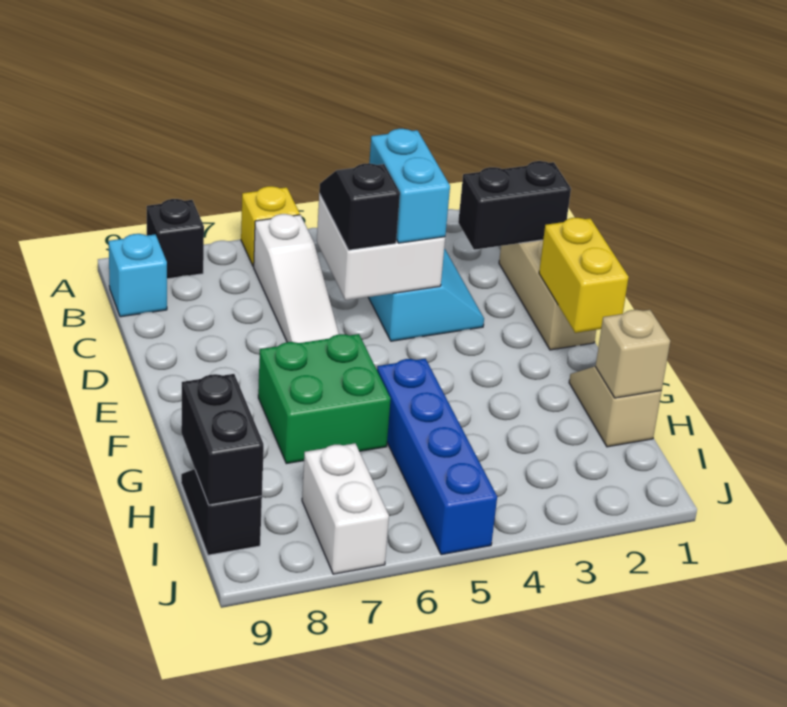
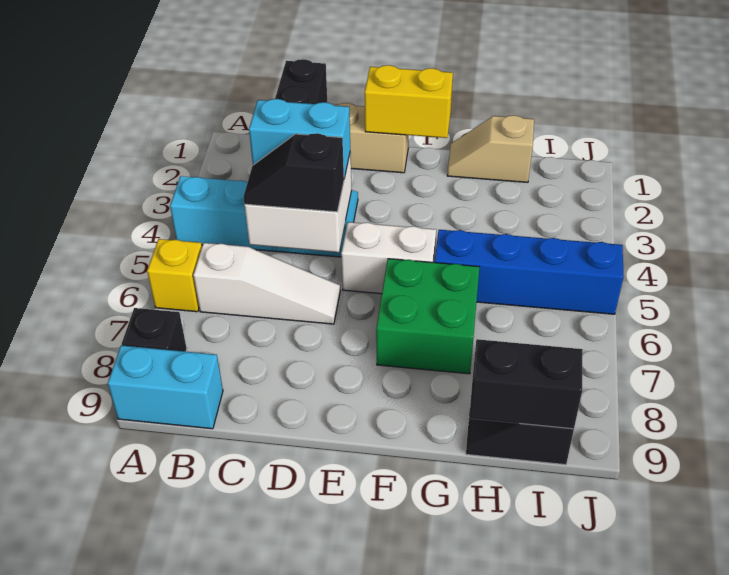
cyan 1x1 brick [109,234,167,317] -> cyan 1x2 brick [108,345,223,429]
tan 1x1 brick [595,310,670,398] -> none
white 1x2 brick [302,443,389,574] -> white 1x2 brick moved to [341,222,436,294]

